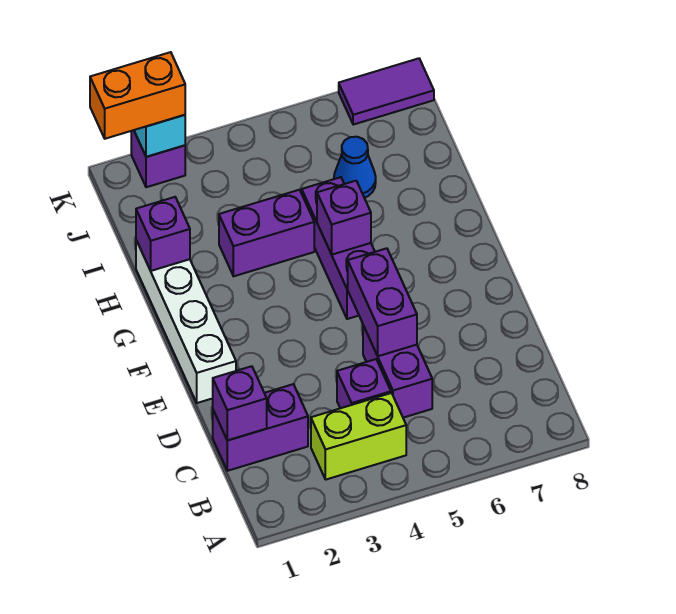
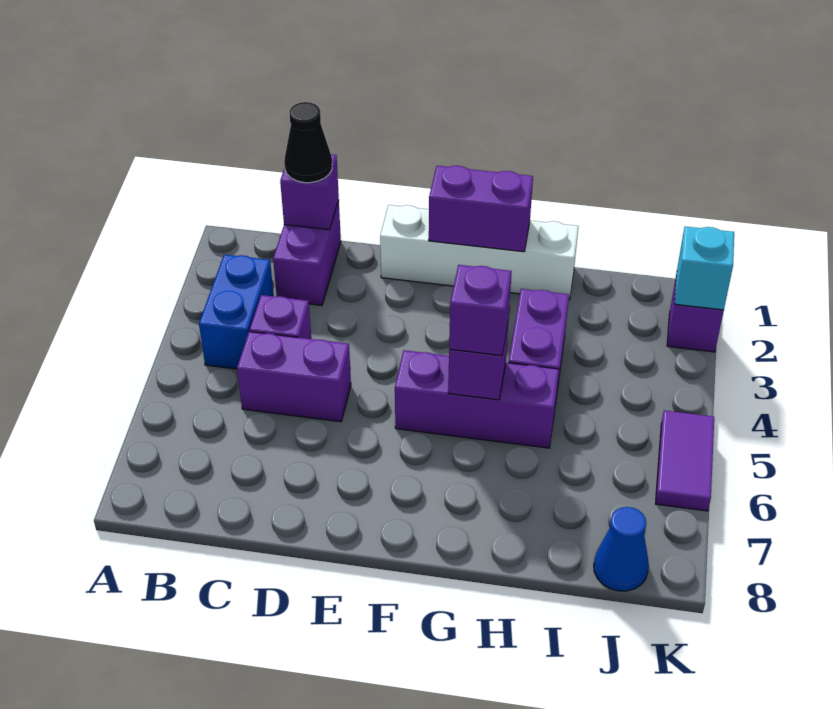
lime 1x2 brick [311,393,406,479] -> blue 1x2 brick [199,255,274,369]
none -> black 1x1 cone [284,102,332,183]
purple 1x2 brick [348,248,417,356] -> purple 1x2 brick moved to [429,166,533,252]
purple 1x1 brick [136,197,190,271] -> purple 1x1 brick moved to [449,265,512,356]
blue 1x1 cone [334,137,376,198] -> blue 1x1 cone moved to [594,507,649,591]
orange 1x2 brick [90,52,185,139] -> none
purple 1x2 tile [339,58,434,125] -> purple 1x2 tile moved to [655,410,714,511]

